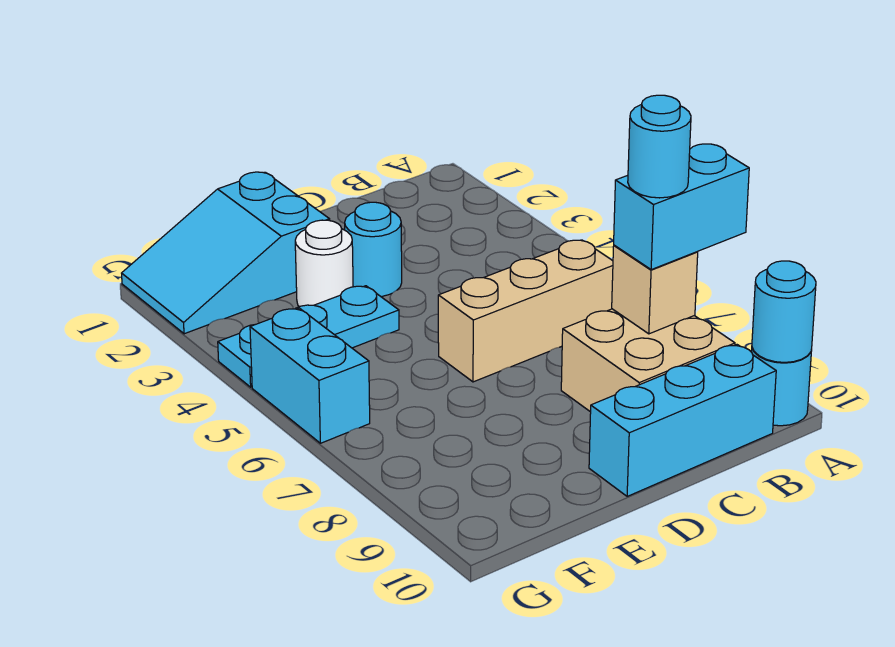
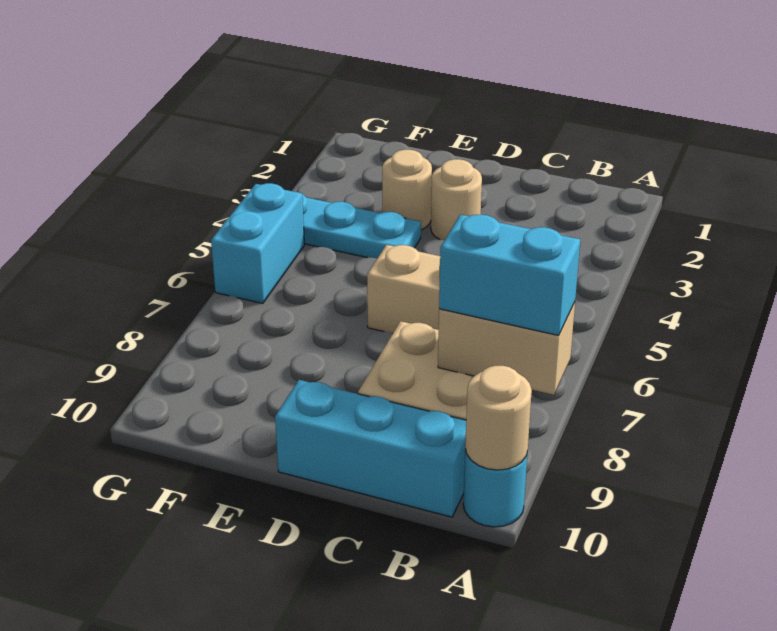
cyan 1x1 round brick [752,261,816,362] -> tan 1x1 round brick [465,366,532,470]
tan 1x1 brick [612,245,698,334] -> tan 1x2 brick [438,302,575,395]
cyan 1x1 round brick [628,95,691,198] -> none
cyan 1x1 round brick [345,202,402,297] -> tan 1x1 round brick [431,159,482,240]
cyan 2x3 slope [122,172,330,334] -> none
white 1x1 round brick [295,220,353,307] -> tan 1x1 round brick [382,150,432,230]

